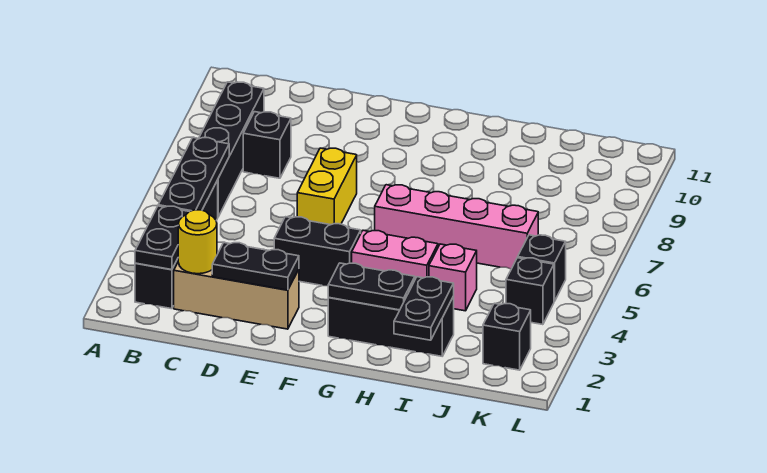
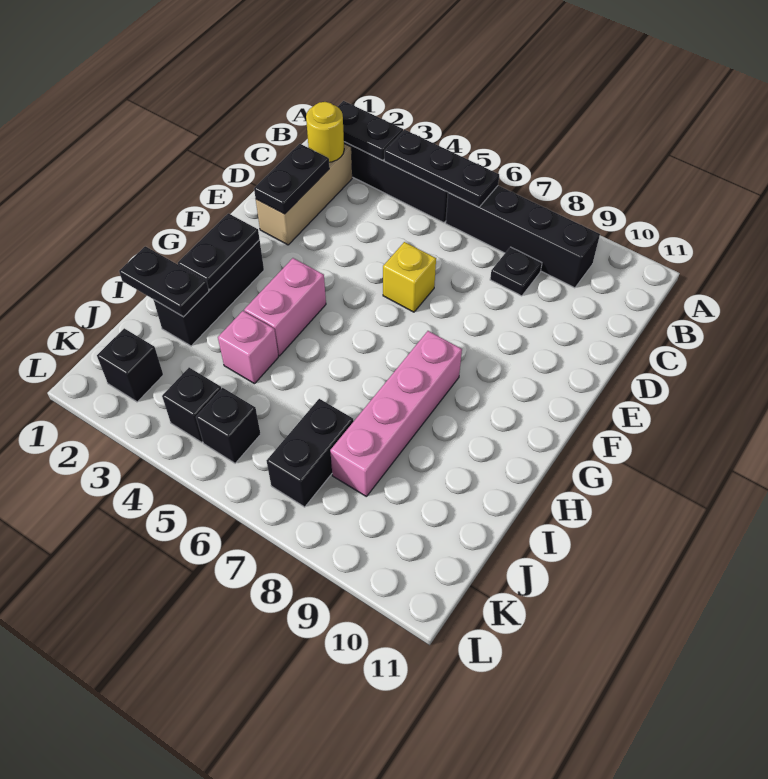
black 1x1 brick [243,112,291,178] -> black 1x1 plate [490,247,542,296]
black 1x2 brick [274,217,361,286] -> black 1x2 brick moved to [267,399,354,507]
yellow 1x2 brick [297,148,357,225] -> yellow 1x1 brick [383,242,436,312]
pink 1x4 brick [375,185,538,269] -> pink 1x4 brick moved to [330,331,462,497]

